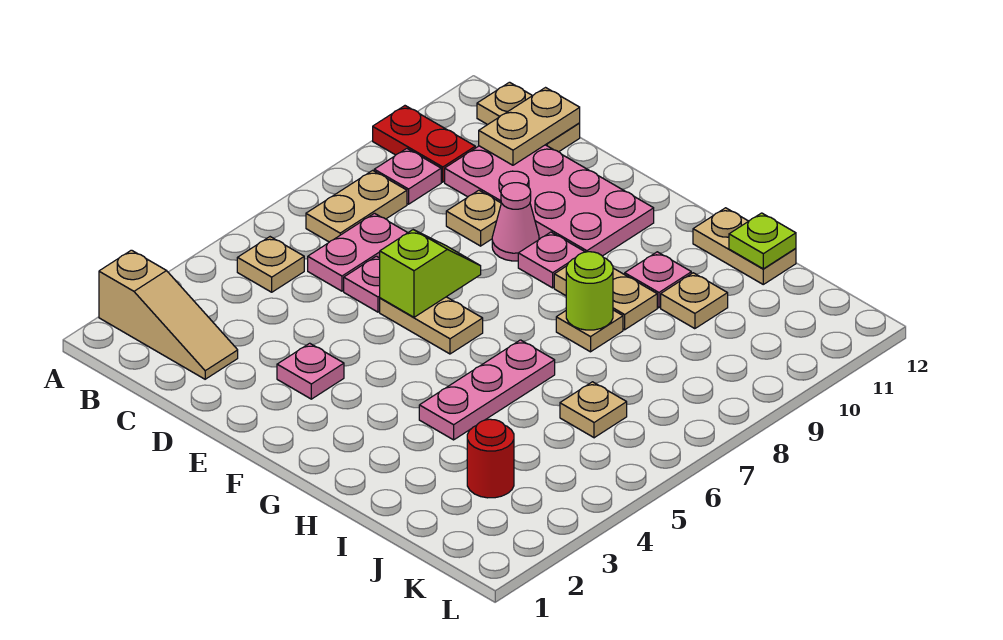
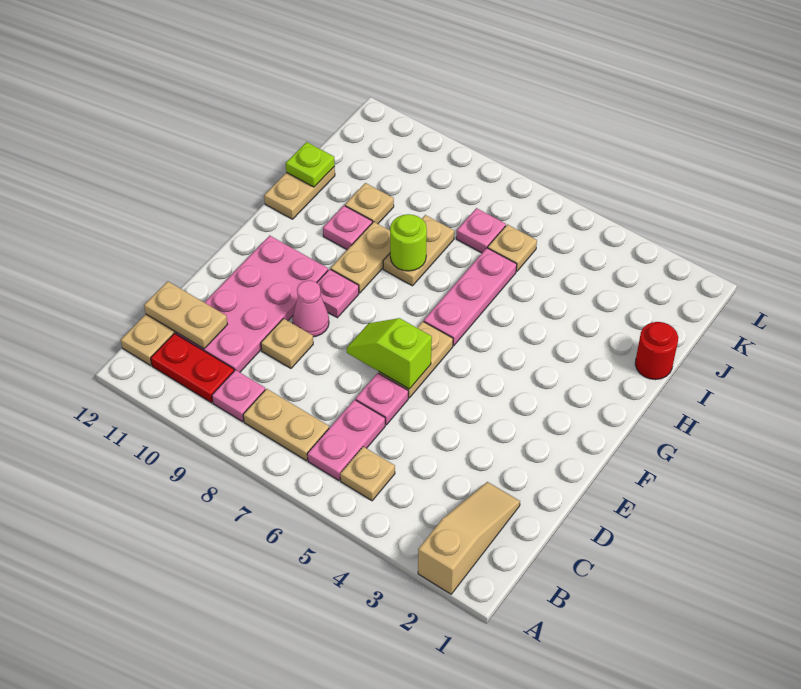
red 1x2 plate [373,106,475,182] -> red 1x2 plate turned to [151,333,234,403]
pink 1x2 plate [308,213,408,291] -> pink 1x2 plate turned to [307,400,385,480]
pink 1x1 plate [277,343,344,399] -> pink 1x1 plate moved to [456,208,506,253]
pink 1x3 plate [419,340,555,440] -> pink 1x3 plate turned to [424,248,517,346]
tan 1x1 plate [556,310,623,352] -> tan 1x2 plate [383,215,454,286]
red 1x1 round brick [467,419,514,498] -> red 1x1 round brick moved to [635,322,678,380]

